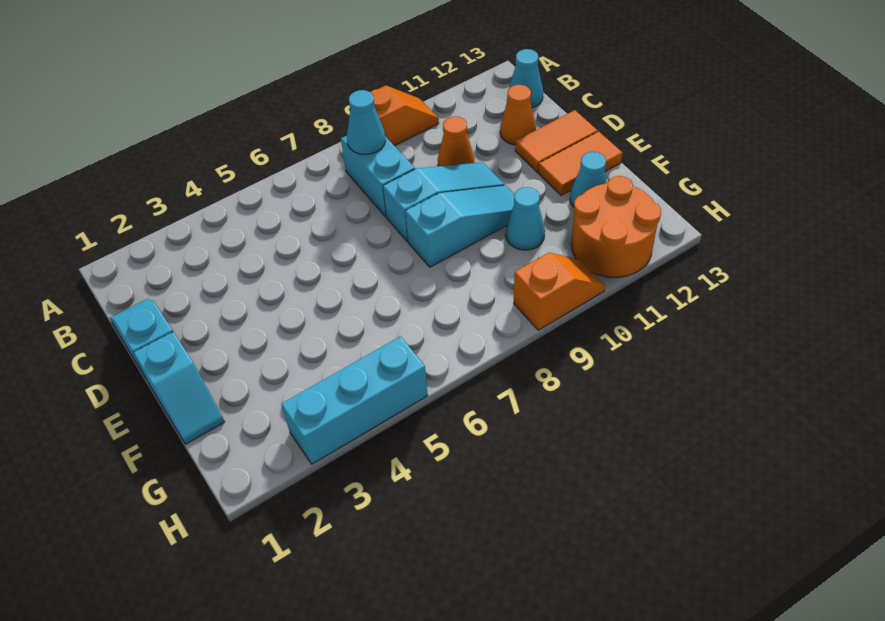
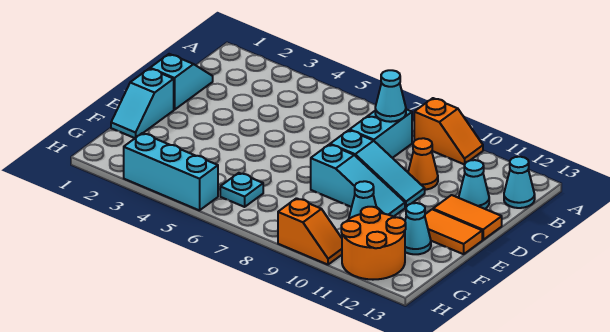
orange 1x1 cone [500,85,536,145] -> cyan 1x1 cone [459,160,489,209]
none -> cyan 1x1 plate [220,173,263,207]

